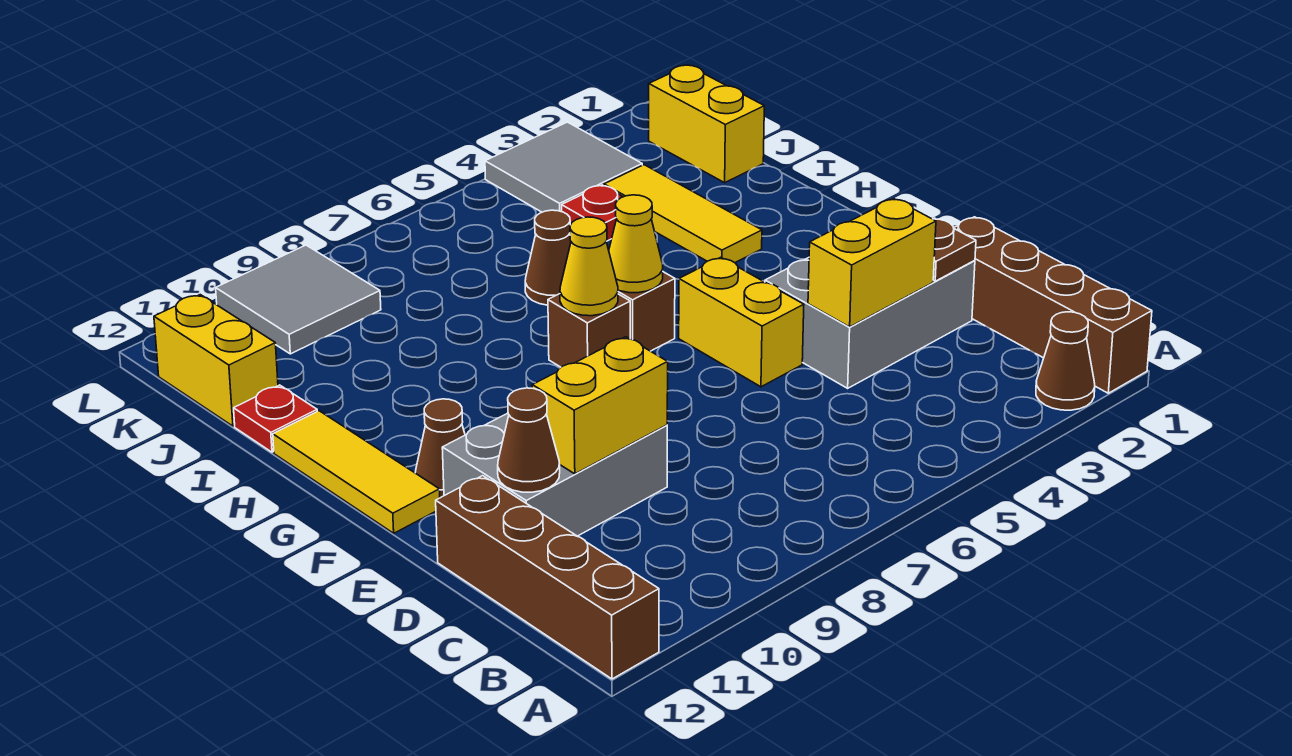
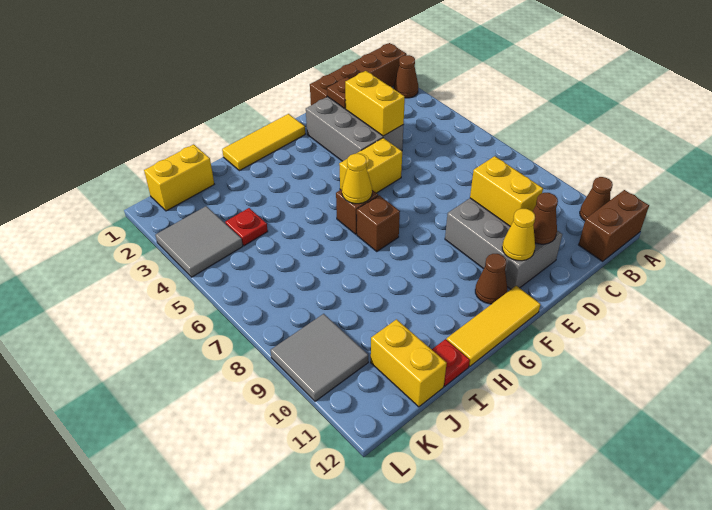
brown 1x4 brick [436,476,659,679] -> brown 1x2 brick [579,190,649,261]
yellow 1x1 cone [560,217,618,316] -> yellow 1x1 cone moved to [502,209,535,261]
yellow 1x3 tile [604,165,762,263] -> yellow 1x3 tile moved to [222,114,305,171]
brown 1x1 cone [525,210,571,305] -> brown 1x1 cone moved to [580,177,613,221]
yellow 1x2 brick [154,295,278,426] -> yellow 1x2 brick turned to [371,319,447,407]

